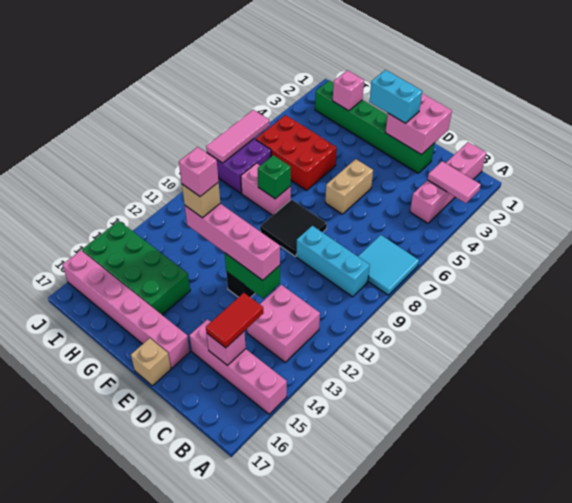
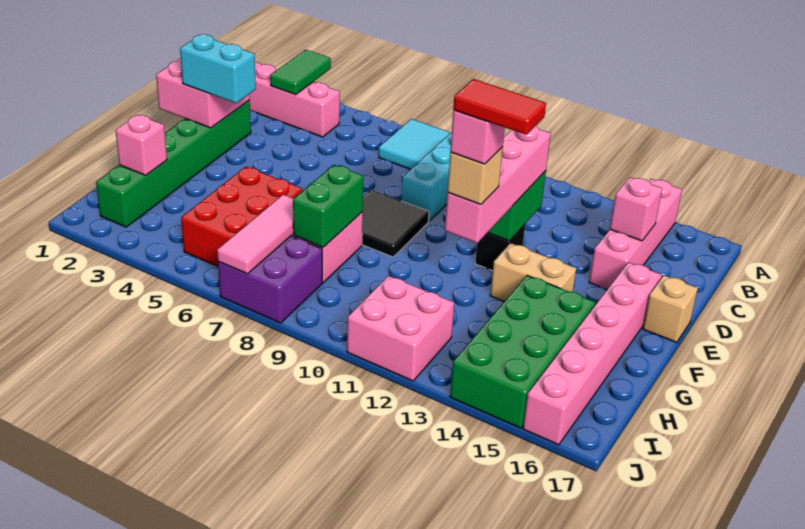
pink 1x2 tile [427,161,481,203] -> green 1x2 tile [270,50,331,95]
pink 2x2 brick [247,285,320,362] -> pink 2x2 brick moved to [347,276,454,381]
red 1x2 tile [206,293,264,348] -> red 1x2 tile moved to [453,79,546,135]
cyan 1x2 brick [369,70,422,123] -> cyan 1x2 brick turned to [180,34,256,103]
tan 1x2 brick [325,159,373,214] -> tan 1x2 brick moved to [490,243,576,302]
green 1x1 brick [258,155,291,199] -> green 1x2 brick [293,165,364,247]
pink 1x3 tile [206,110,270,163] -> pink 1x3 tile turned to [217,195,294,274]

